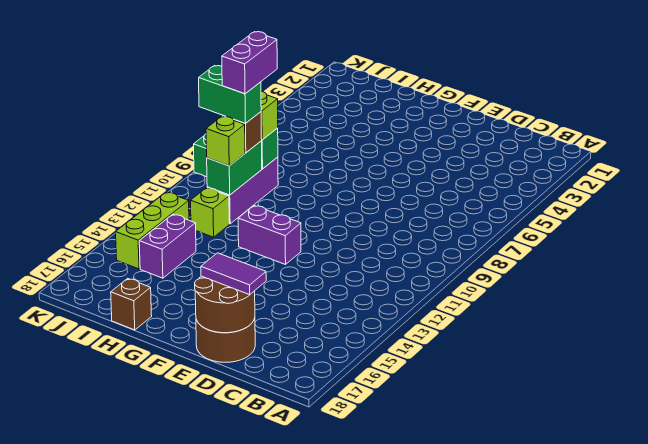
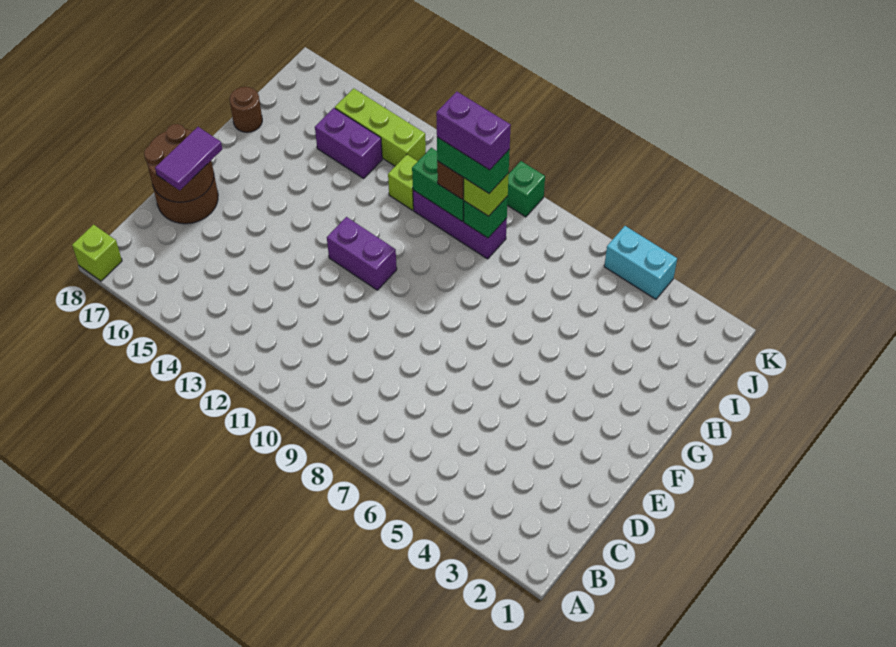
purple 1x2 brick [238,206,301,265] -> purple 1x2 brick turned to [327,217,397,290]
brown 1x1 brick [111,278,152,330] -> brown 1x1 round brick [230,87,262,132]
green 1x2 brick [199,66,261,123] -> green 1x2 brick turned to [437,137,510,193]
lime 1x1 brick [206,116,245,166] -> lime 1x1 brick moved to [72,225,122,281]
none -> cyan 1x2 brick [604,226,677,299]

